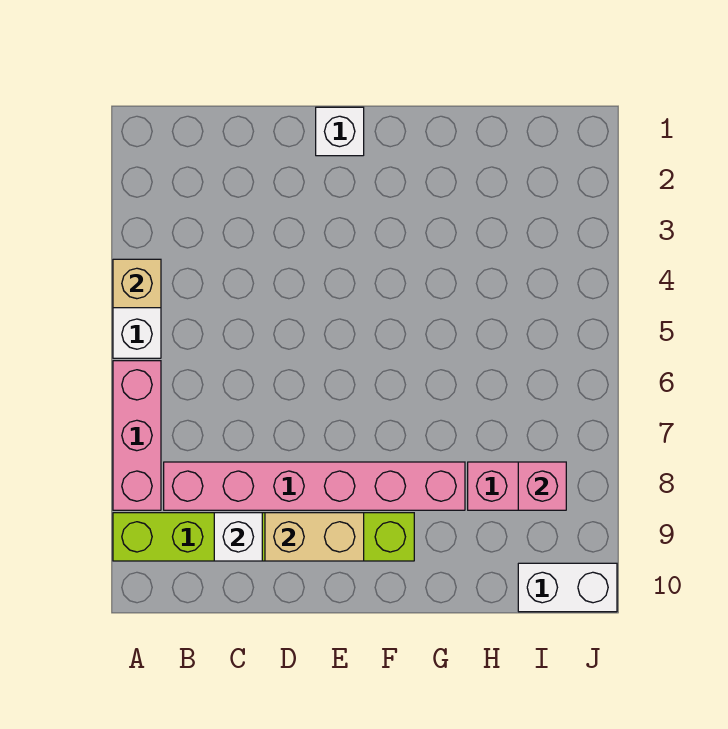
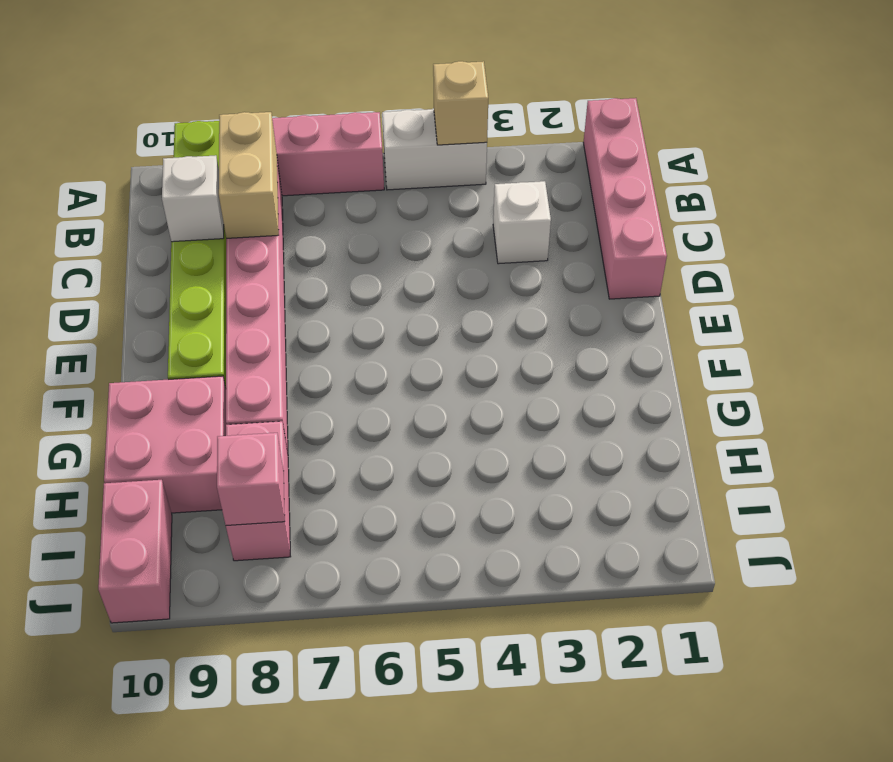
none -> pink 1x4 brick [583,98,667,299]
tan 1x2 brick [265,513,364,561] -> tan 1x2 brick moved to [219,112,279,238]
white 1x1 brick [316,107,364,156] -> white 1x1 brick moved to [493,181,551,264]
none -> pink 2x2 brick [104,376,226,513]
white 1x2 brick [518,563,617,612] -> pink 1x2 brick [98,480,172,623]

